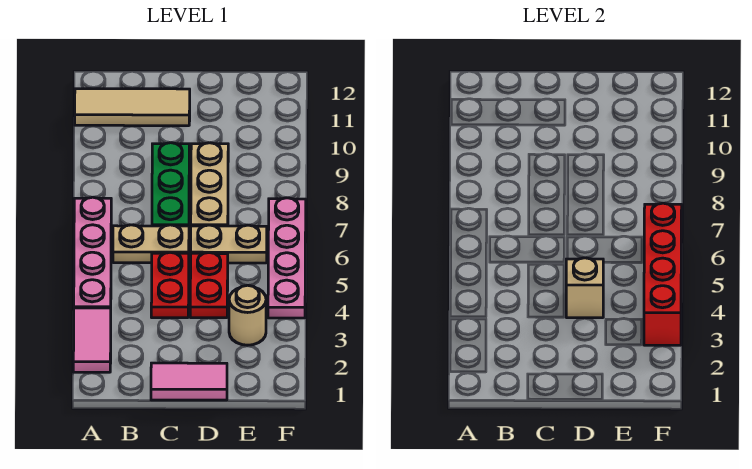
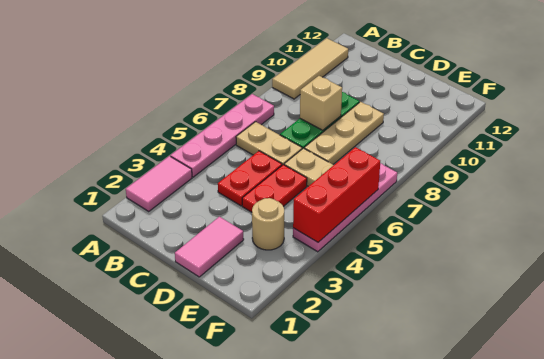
tan 1x3 tile [75,89,190,126] -> tan 1x3 tile turned to [272,38,348,99]
pink 1x2 tile [151,363,227,400] -> pink 1x2 tile turned to [175,217,244,277]
tan 1x1 brick [566,258,603,318] -> tan 1x1 brick moved to [300,76,342,130]
red 1x4 brick [644,203,682,345] -> red 1x3 brick [293,147,380,242]

